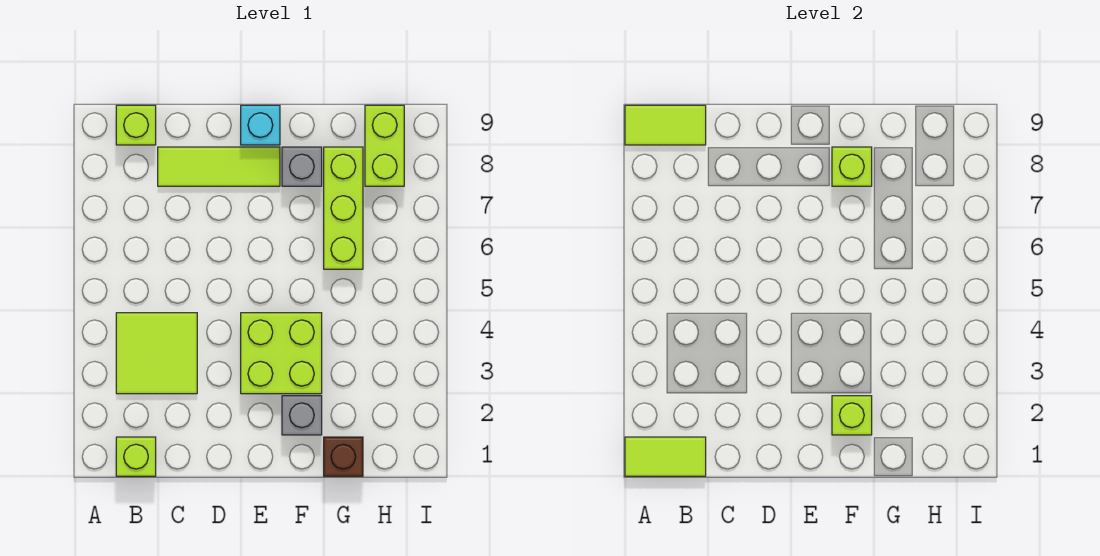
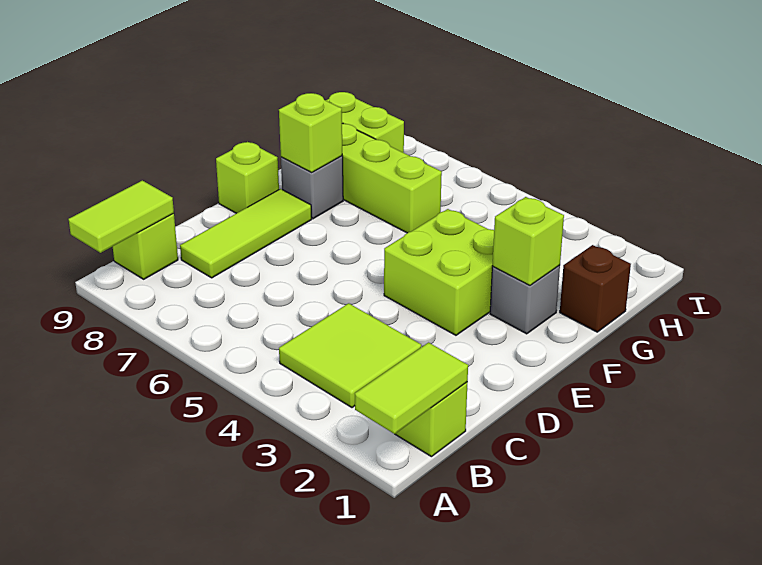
cyan 1x1 brick [241,105,280,145] -> lime 1x1 brick [216,142,279,213]

